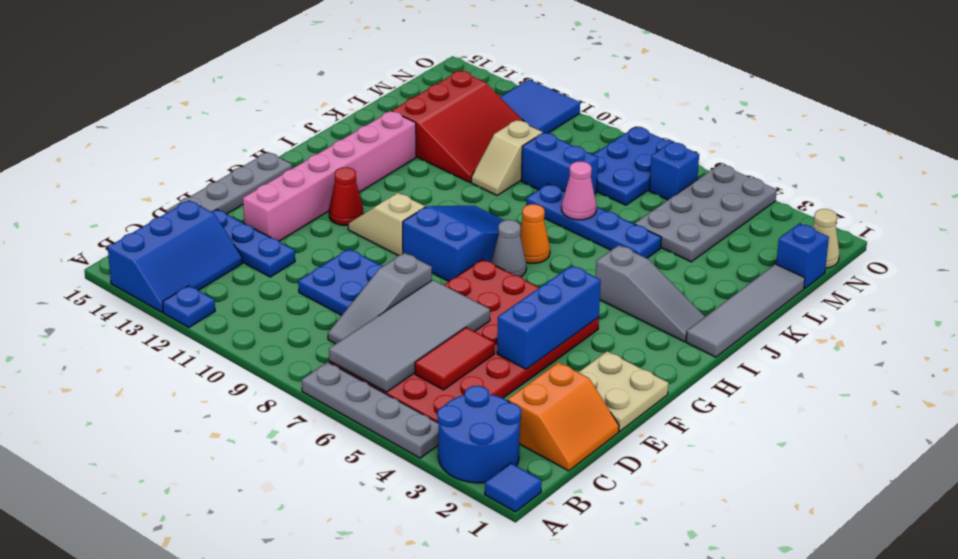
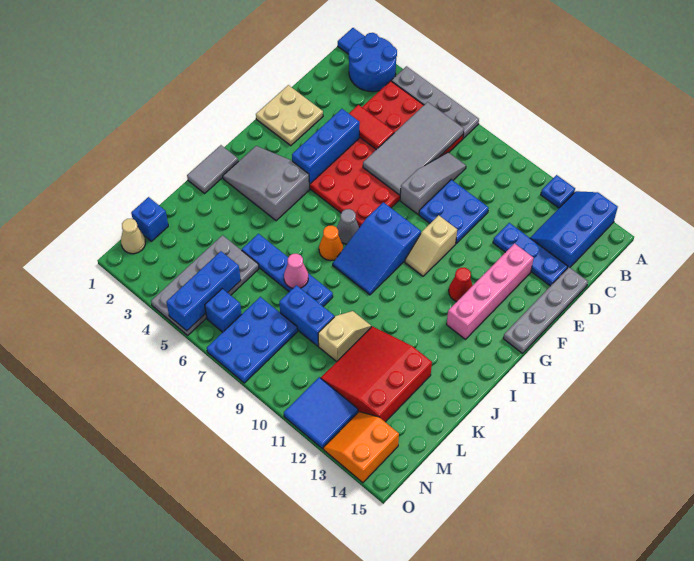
orange 2x2 slope [507,362,619,471] -> orange 2x2 slope moved to [323,412,399,483]
red 1x2 tile [415,327,495,390] -> red 1x2 tile turned to [349,105,394,150]
pink 1x6 brick [243,111,416,241] -> pink 1x4 brick [447,244,533,339]
tan 1x2 slope [348,193,425,256] -> tan 1x2 slope turned to [405,215,457,276]
grey 1x4 tile [686,264,805,357] -> grey 1x2 tile [187,145,238,193]
grey 1x3 slope [596,245,705,342] -> grey 2x3 slope [223,146,309,221]
none -> blue 1x3 brick [166,251,241,331]

